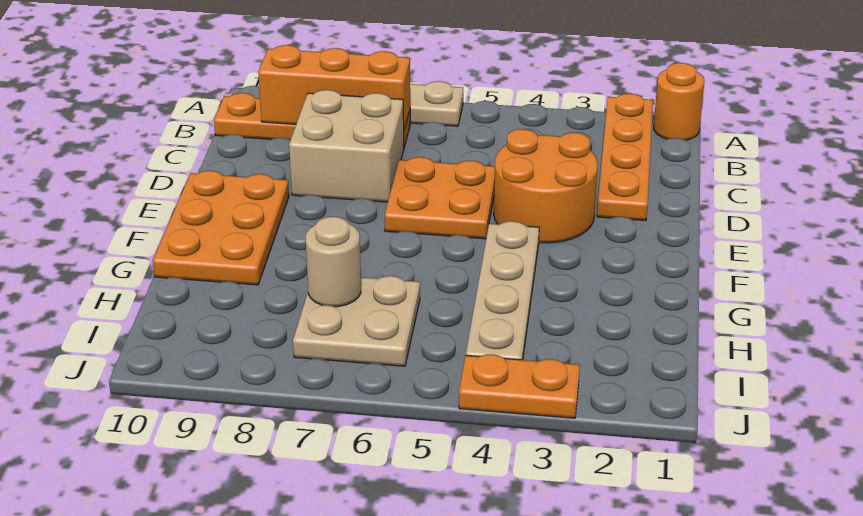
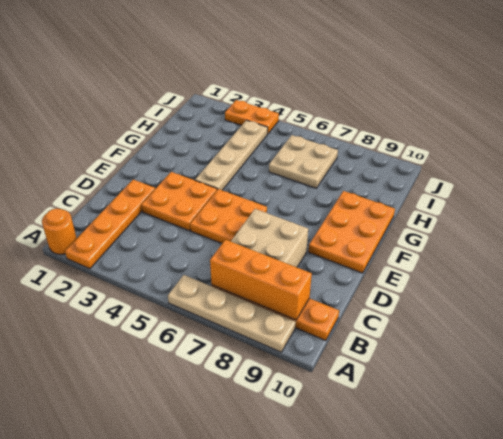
orange 2x2 round brick [494,129,598,243] -> orange 2x2 plate [141,172,217,231]
tan 1x1 round brick [306,217,361,307] -> none

